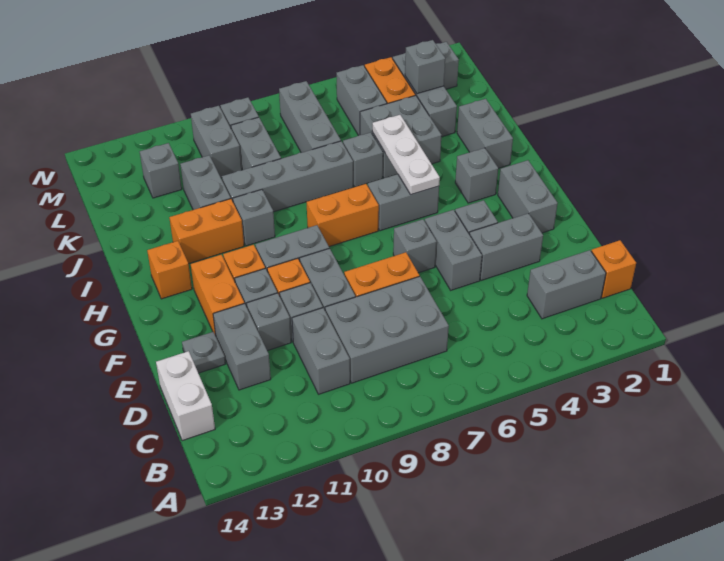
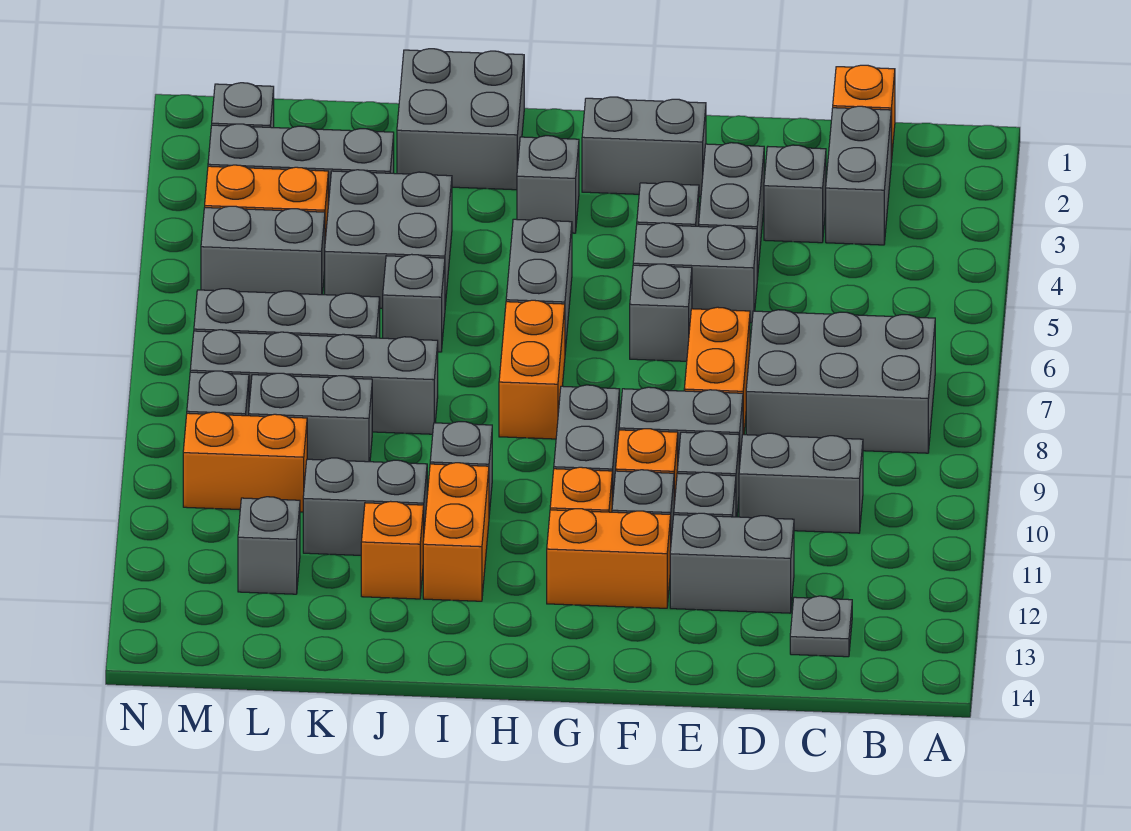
grey 2x3 brick [325,276,449,383] -> grey 2x3 brick turned to [746,310,935,453]
white 1x2 brick [156,351,215,441] -> none
grey 1x1 plate [182,332,225,373] -> grey 1x1 plate moved to [790,596,852,657]
white 1x3 plate [372,115,440,195] -> none
orange 1x1 brick [147,241,192,299] -> orange 1x1 brick moved to [361,501,424,599]
grey 1x2 brick [457,99,513,168] -> grey 2x2 brick [397,49,524,190]
grey 1x4 brick [222,141,353,212] -> grey 1x4 brick turned to [190,330,438,434]
grey 1x1 brick [405,40,445,94] -> grey 1x1 brick moved to [764,145,826,243]
grey 1x2 brick [191,106,242,178] -> orange 1x2 brick [183,412,307,512]

